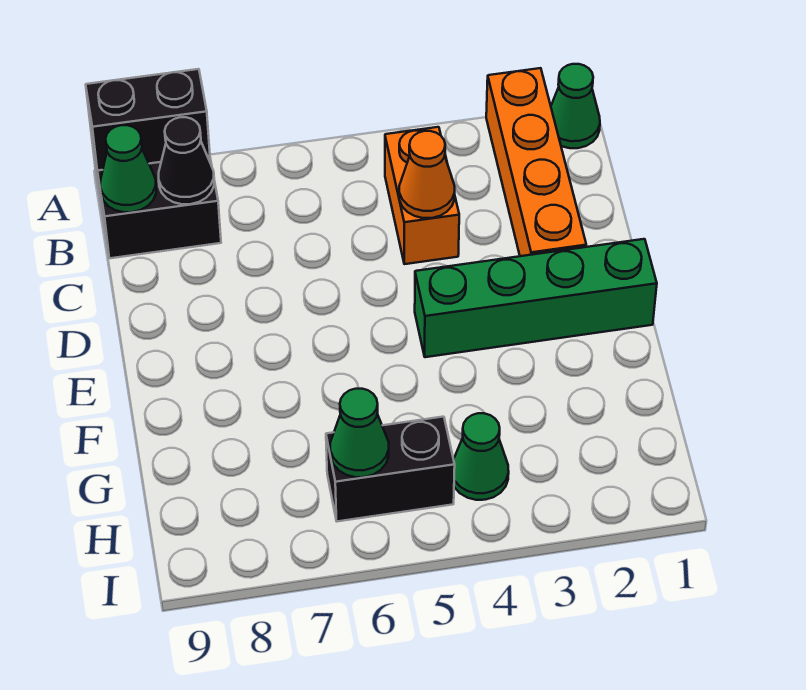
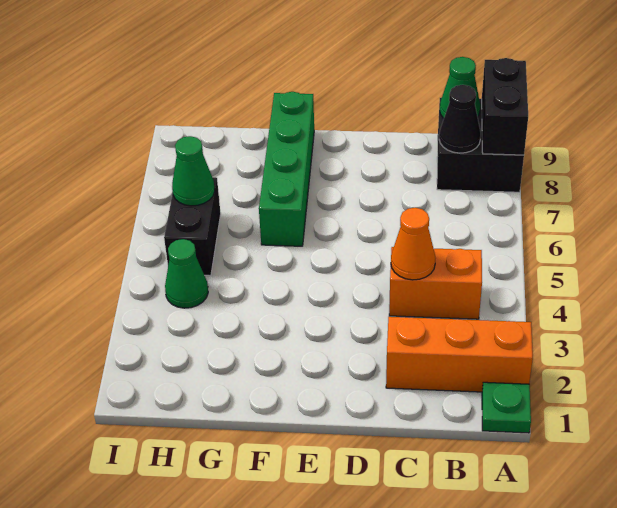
green 1x1 cone [551,64,600,148] -> green 1x1 plate [482,382,531,433]
orange 1x4 brick [486,68,586,256] -> orange 1x3 brick [386,317,533,392]
green 1x4 brick [415,239,657,357] -> green 1x4 brick moved to [259,92,314,246]

